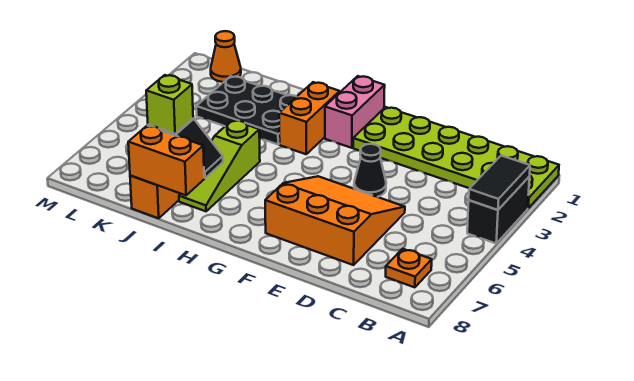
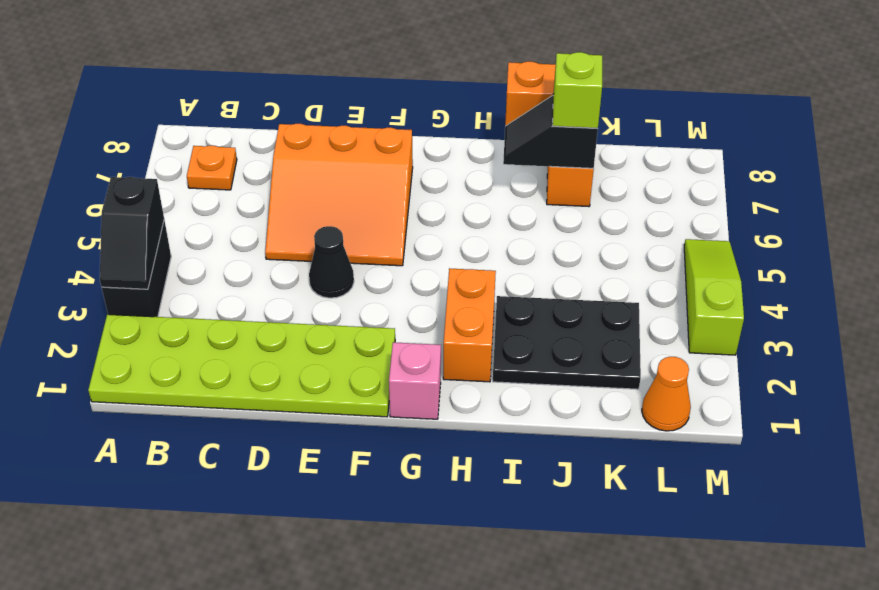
black 1x2 tile [469,156,530,210] -> black 1x2 slope [100,177,164,289]
pink 1x2 brick [325,76,385,148] -> pink 1x1 brick [389,342,441,419]
lime 1x3 slope [179,120,260,211] -> lime 1x3 slope moved to [684,239,744,355]

